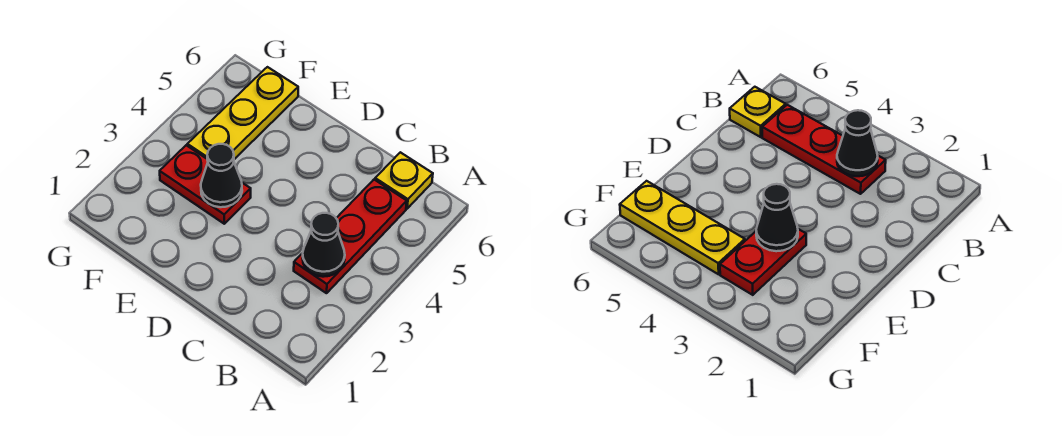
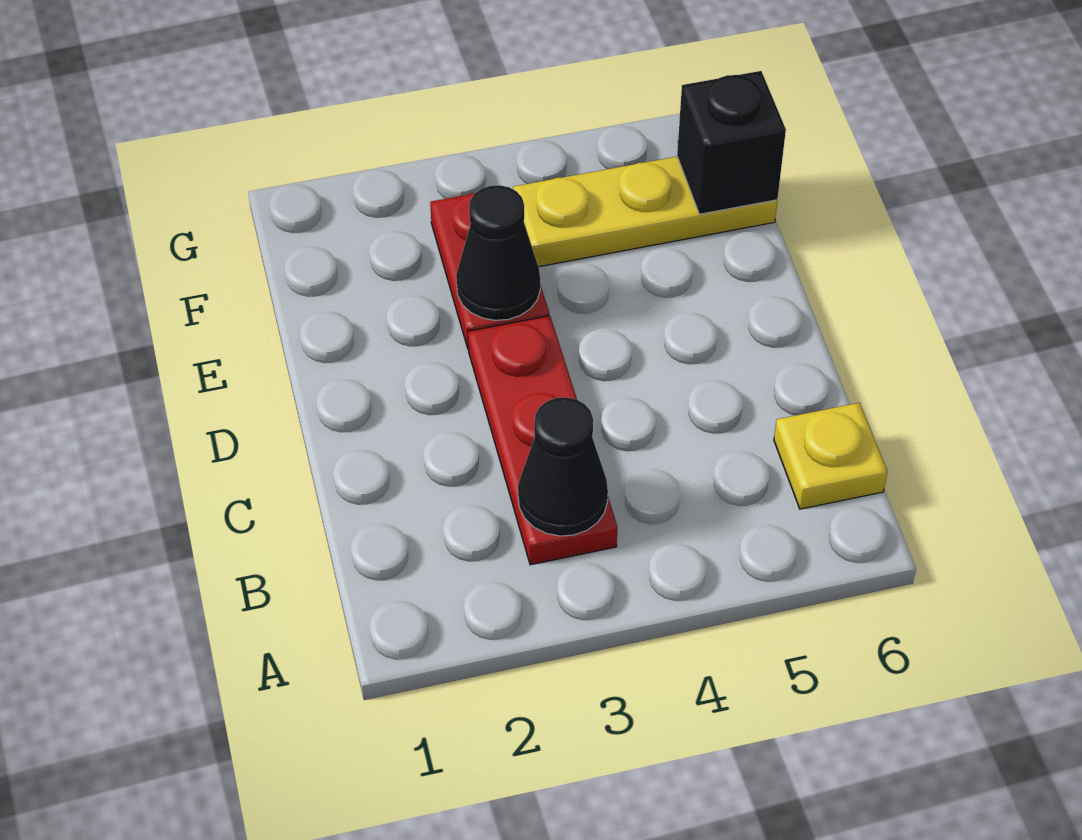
red 1x3 plate [294,180,407,293] -> red 1x3 plate turned to [468,316,618,565]
none -> black 1x1 brick [677,71,786,214]

